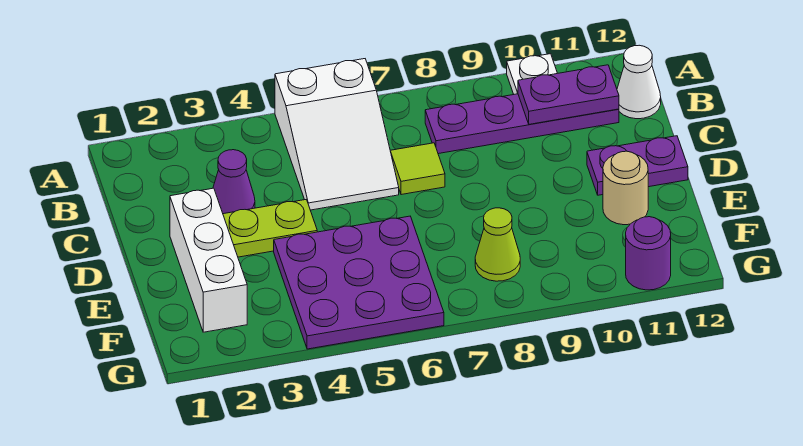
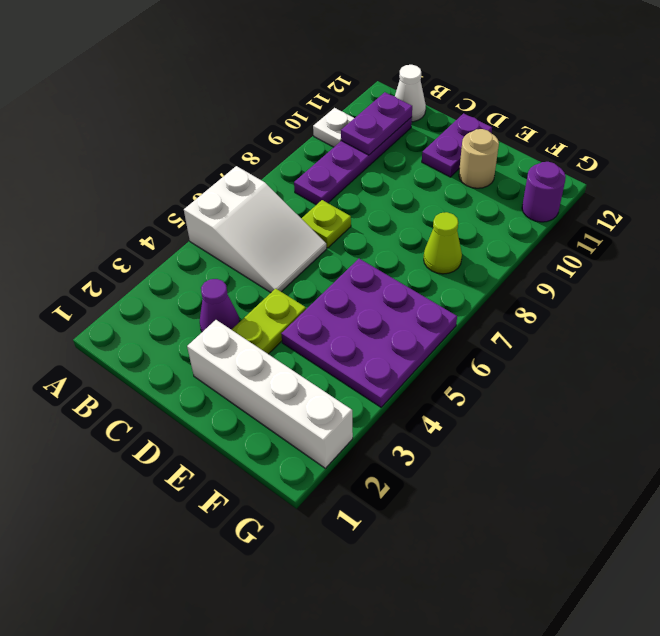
lime 1x1 tile [390,143,445,195] -> lime 1x1 plate [301,200,351,248]
white 1x3 brick [170,188,247,332] -> white 1x4 brick [187,320,353,468]

